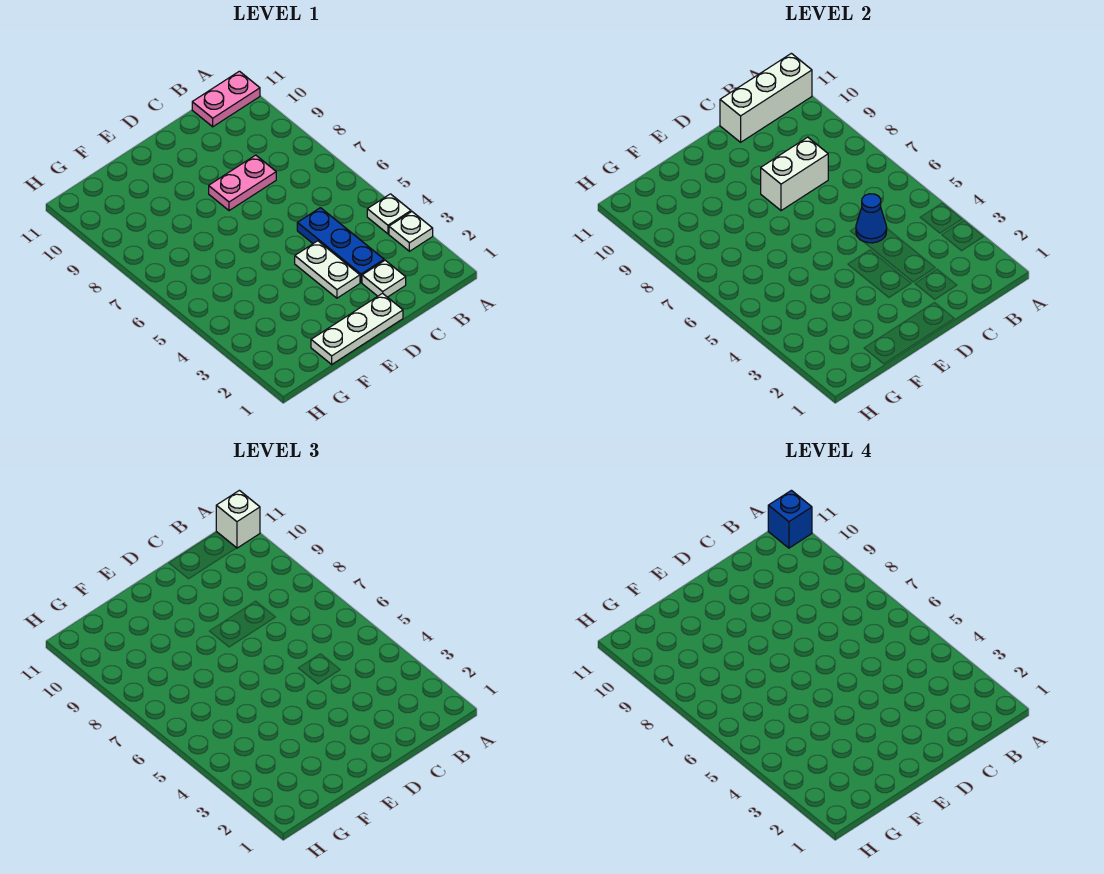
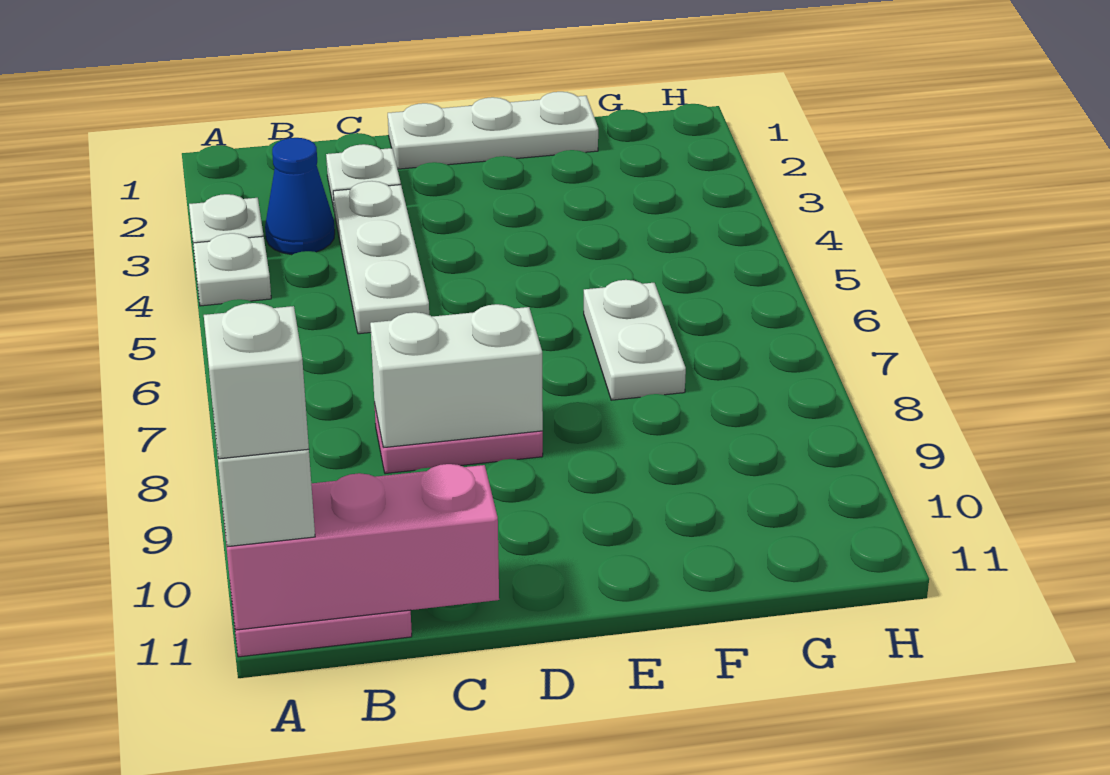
white 1x3 brick [720,53,812,142] -> pink 1x3 brick [223,464,499,630]
blue 1x1 brick [768,490,812,548] -> white 1x1 brick [204,303,309,459]
blue 1x3 plate [297,208,384,283] -> white 1x3 plate [333,181,429,334]
blue 1x1 cone [856,194,887,243] -> blue 1x1 cone moved to [265,138,335,255]
white 1x2 plate [295,241,360,298] -> white 1x2 plate moved to [584,280,686,400]

